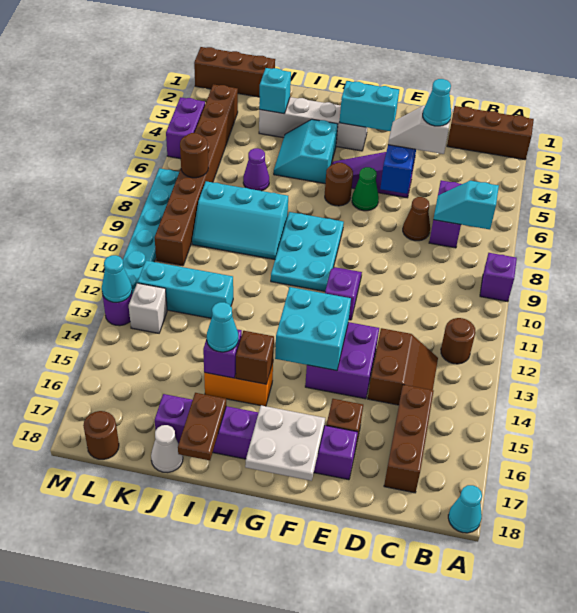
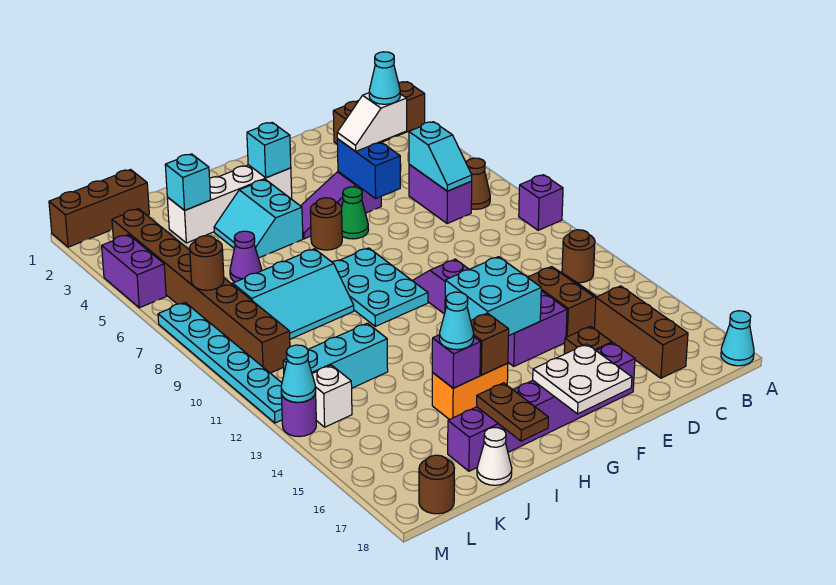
cyan 1x2 slope [433,181,499,229] -> cyan 1x2 slope turned to [409,122,472,191]
brown 1x1 cone [403,197,430,241] -> brown 1x1 cone moved to [466,158,490,209]
cyan 1x2 brick [339,81,399,131] -> cyan 1x1 brick [247,123,291,178]

